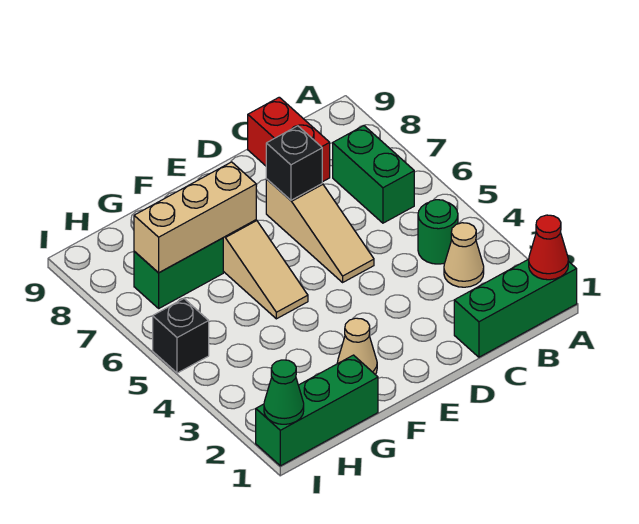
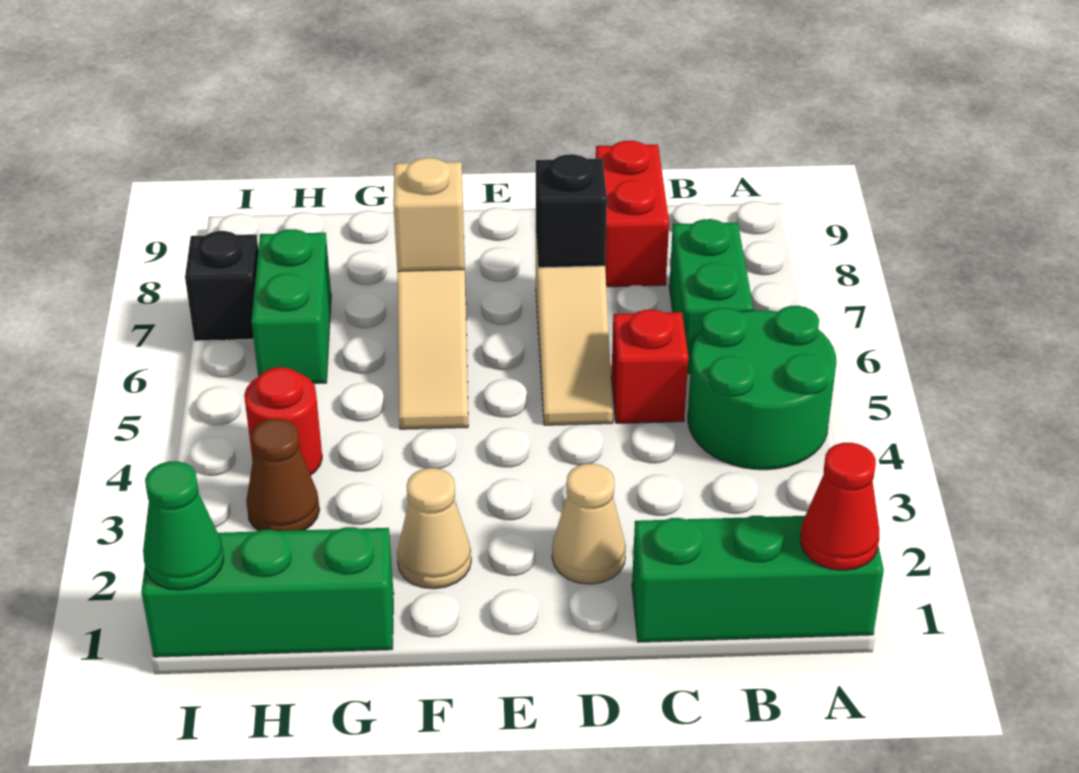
tan 1x1 cone [444,223,484,287] -> tan 1x1 cone moved to [552,464,626,584]
green 1x1 round brick [418,200,458,264] -> green 2x2 round brick [688,306,837,470]
none -> red 1x1 brick [611,309,688,423]
tan 1x3 brick [134,162,256,273] -> tan 1x1 brick [393,158,464,271]
green 1x2 brick [134,238,223,308] -> green 1x2 brick turned to [251,229,331,384]
none -> brown 1x1 cone [246,418,320,531]
none -> red 1x1 round brick [244,367,322,475]
black 1x1 brick [153,299,209,373] -> black 1x1 brick moved to [185,231,258,341]

